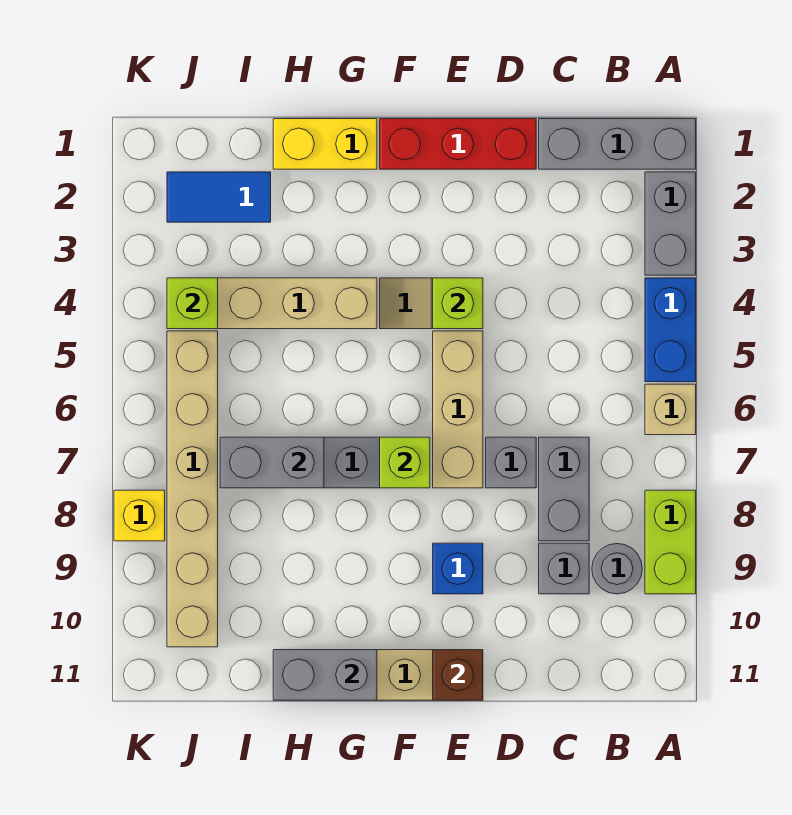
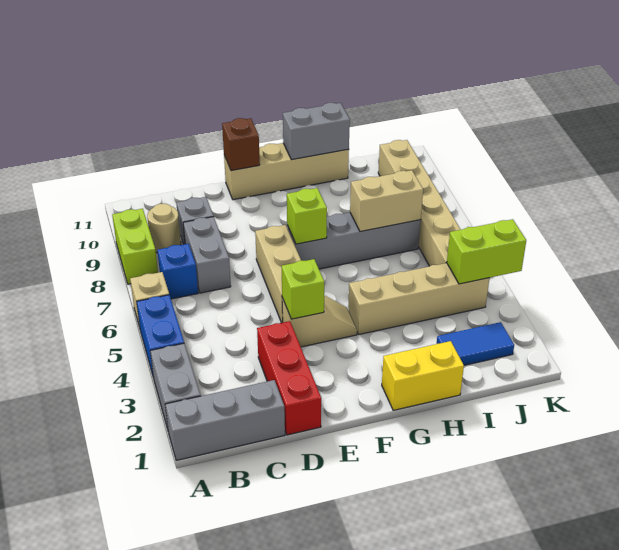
grey 1x1 round brick [592,544,642,594] -> tan 1x1 round brick [147,204,181,253]
red 1x3 brick [380,119,536,169] -> red 1x3 brick turned to [257,321,321,435]
grey 1x1 brick [486,437,536,488] -> none
blue 1x1 brick [433,543,483,594] -> blue 1x1 brick moved to [157,244,198,299]
grey 1x2 brick [220,437,324,488] -> tan 1x2 brick [350,170,423,232]
lime 1x1 brick [167,278,218,329] -> lime 1x2 brick [447,219,526,284]
yellow 1x1 brick [114,490,165,541] -> none

